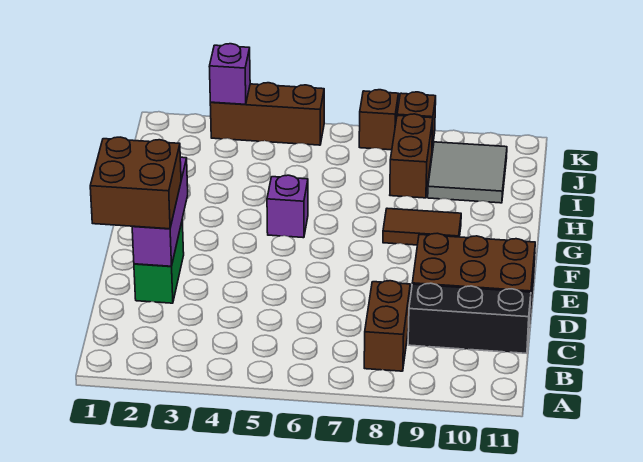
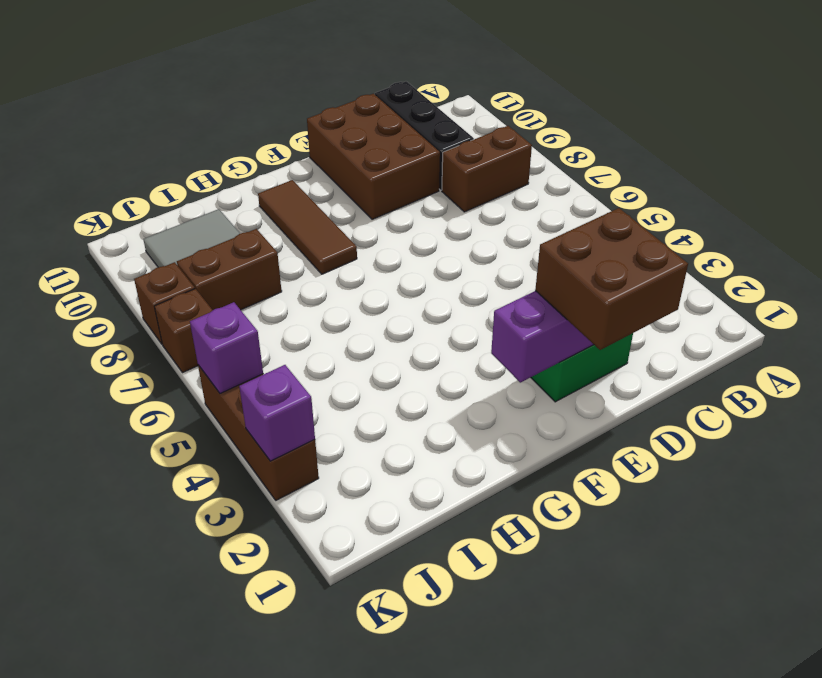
purple 1x1 brick [267,175,308,238] -> purple 1x1 brick moved to [190,302,263,393]
brown 1x2 tile [383,208,461,245] -> brown 1x3 tile [258,180,357,274]

